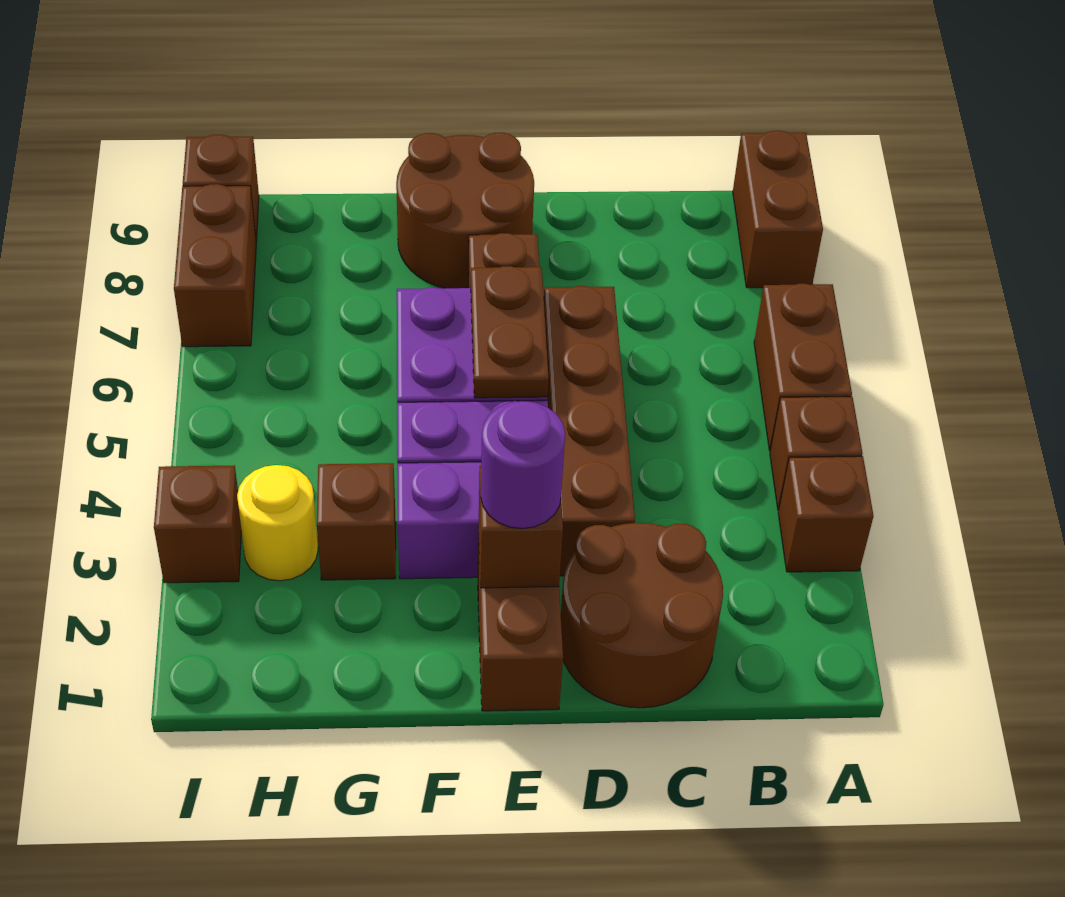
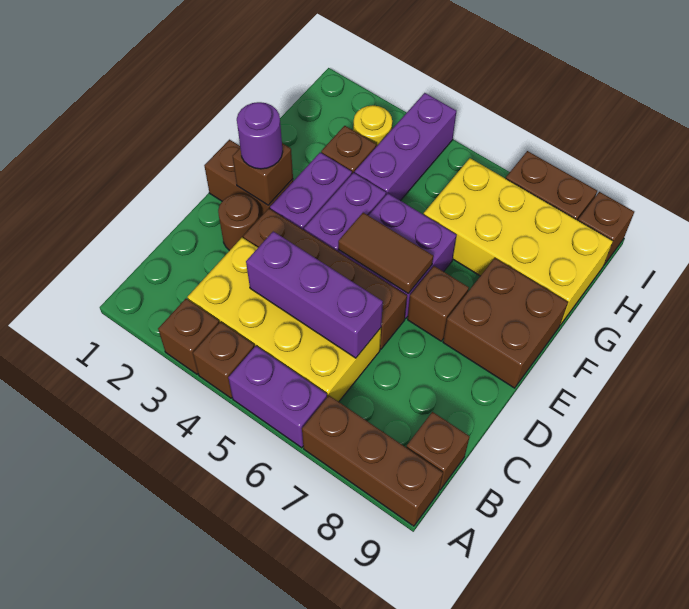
brown 1x2 brick [754,284,852,451] -> purple 1x2 brick [228,346,327,448]
brown 1x2 brick [733,131,823,288] -> brown 1x3 brick [302,396,443,526]
none -> yellow 2x4 brick [187,238,381,402]
brown 2x2 round brick [561,523,723,708] -> brown 1x1 round brick [218,194,260,251]
none -> purple 1x3 brick [246,231,383,358]
brown 1x2 plate [471,266,549,398] -> brown 1x2 tile [338,213,433,294]
brown 2x2 round brick [396,133,534,288] -> brown 2x2 brick [443,258,568,388]
none -> purple 1x3 brick [355,93,456,201]
none -> yellow 2x4 brick [424,158,613,325]
brown 1x1 brick [154,465,241,583] -> brown 1x1 brick moved to [406,412,470,490]

